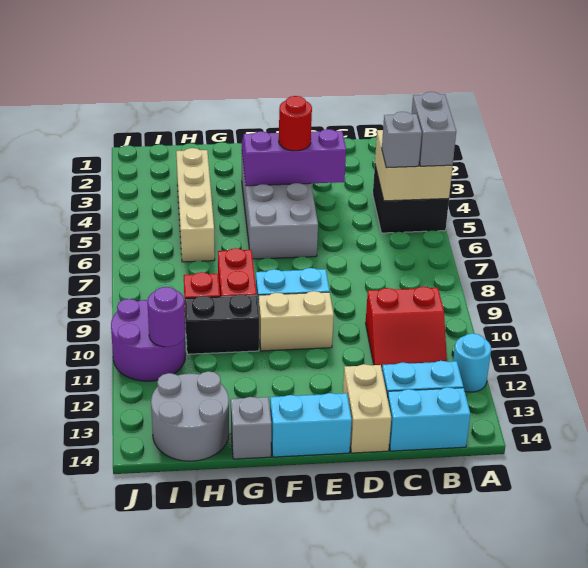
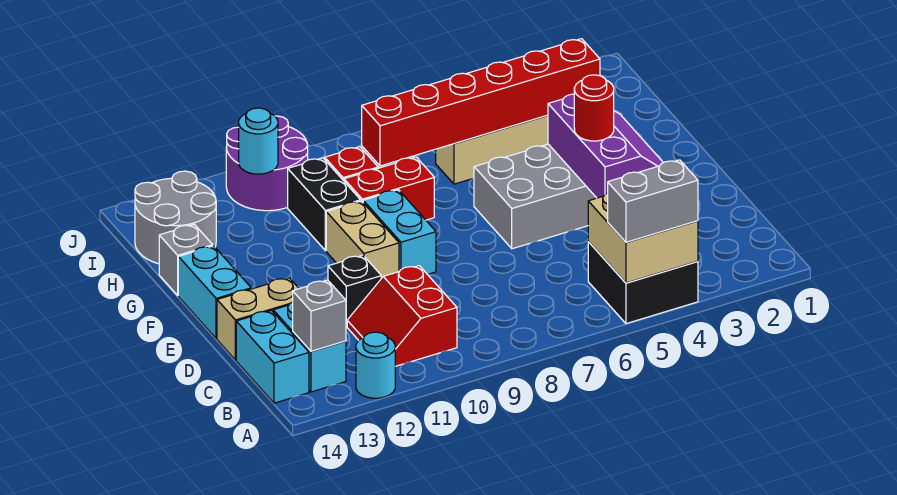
grey 1x1 brick [382,112,422,168] -> grey 1x1 brick moved to [293,280,346,351]
none -> black 1x1 brick [328,255,381,326]
none -> red 1x6 brick [362,39,600,166]
purple 1x1 round brick [147,287,185,347] -> cyan 1x1 round brick [239,108,278,174]

